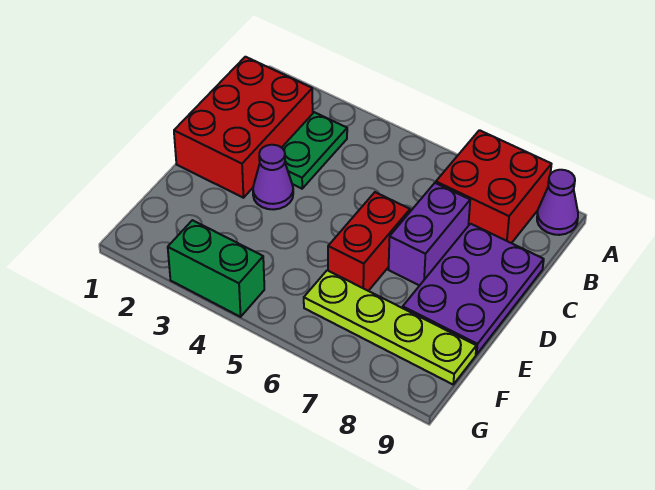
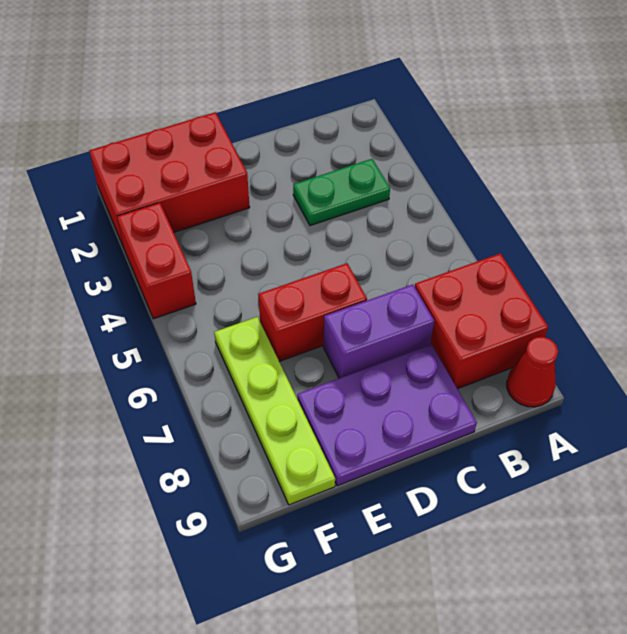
purple 1x1 cone [537,170,578,235] -> red 1x1 cone [507,337,558,407]
red 2x3 brick [174,57,313,198] -> red 2x3 brick moved to [89,112,250,247]
purple 1x1 cone [253,145,293,210] -> none
green 1x2 brick [168,220,264,317] -> red 1x2 brick [117,203,196,319]

